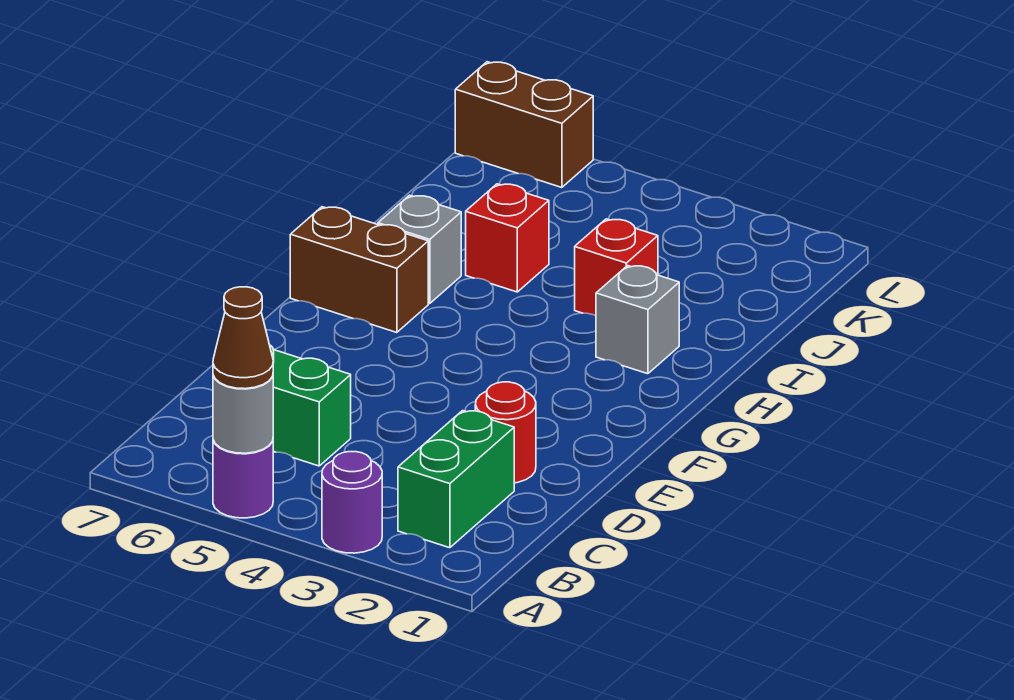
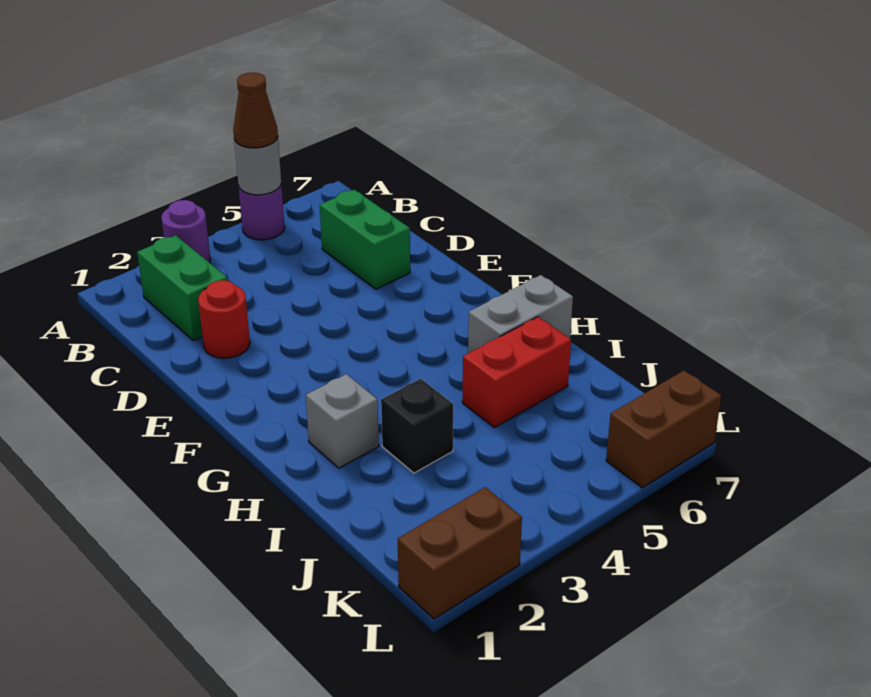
green 1x2 brick [270,345,351,466] -> green 1x2 brick turned to [320,190,410,289]
brown 1x2 brick [290,207,428,333] -> brown 1x2 brick moved to [398,487,522,619]
grey 1x1 brick [378,195,461,304] -> grey 1x2 brick [468,275,573,353]
red 1x1 brick [575,219,658,316] -> black 1x1 brick [381,379,453,473]
red 1x1 brick [466,184,549,292] -> red 1x2 brick [462,317,571,428]

